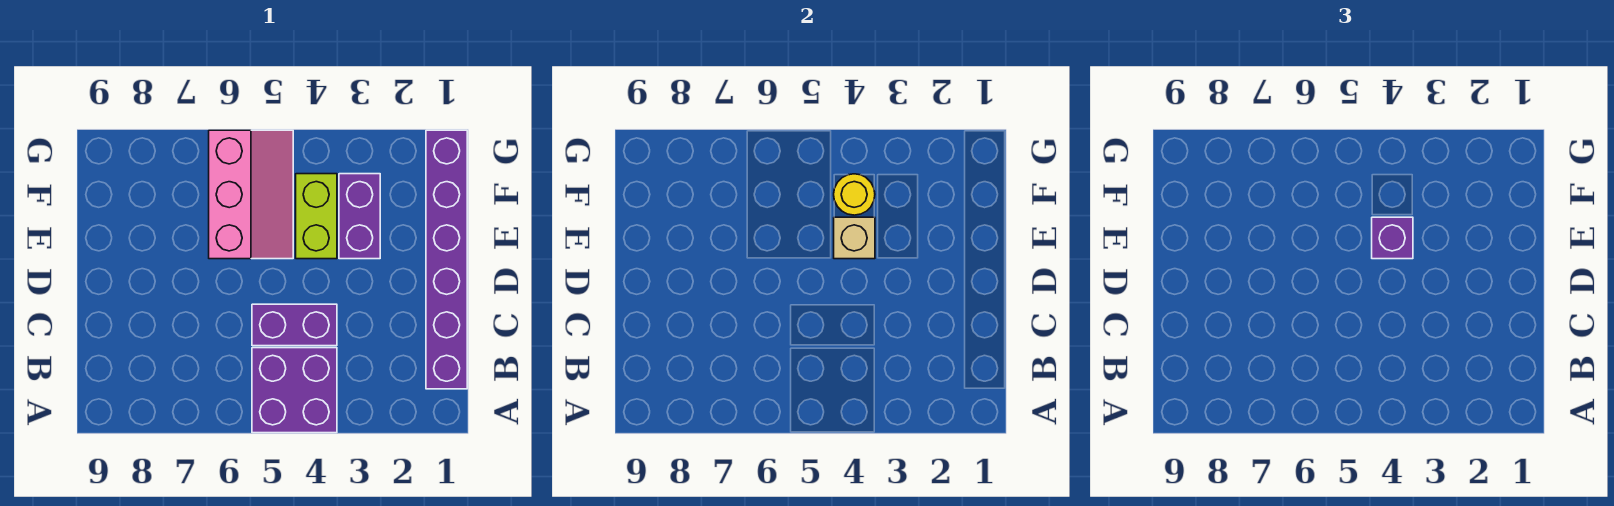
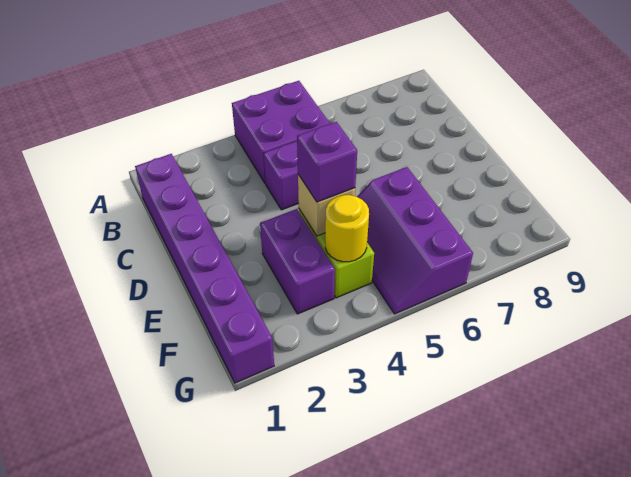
pink 2x3 slope [209,130,293,259] -> purple 2x3 slope [357,167,473,314]

